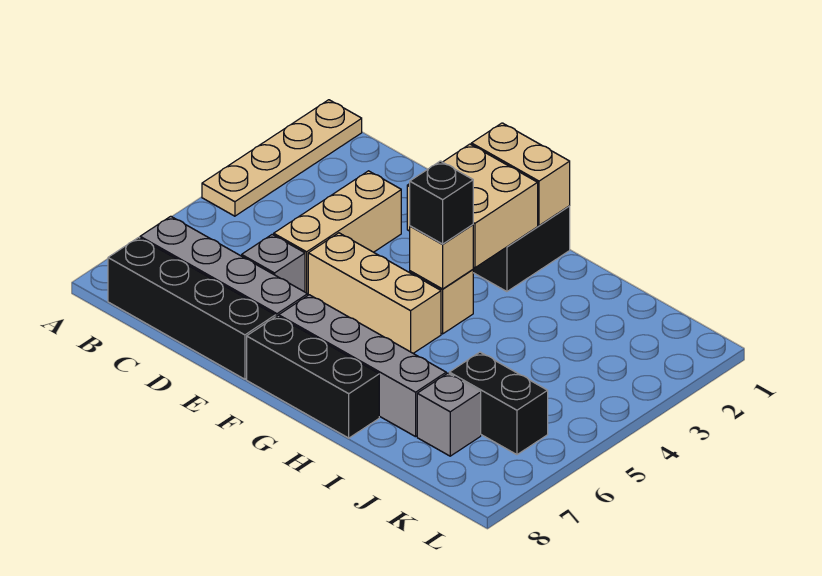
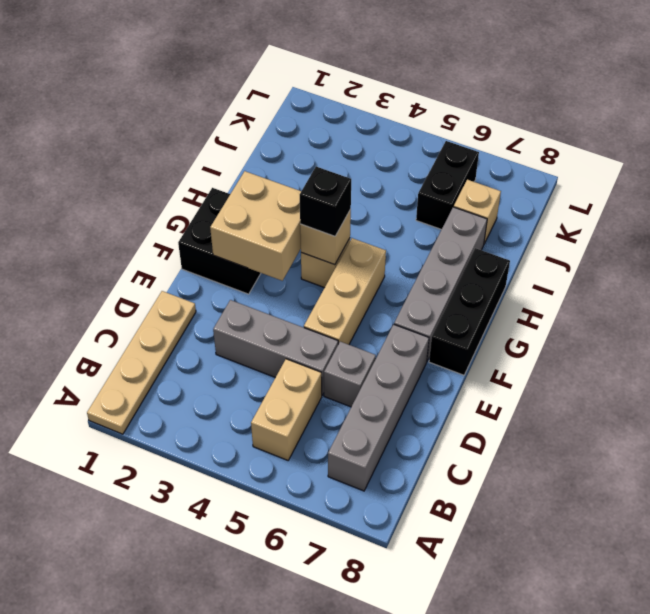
tan 1x4 plate [202,100,362,216] -> tan 1x4 plate turned to [87,291,196,434]
black 1x4 brick [108,237,275,379] -> none
tan 1x3 brick [274,171,401,294] -> grey 1x3 brick [213,300,338,395]
tan 1x2 brick [471,123,570,225] -> tan 1x2 brick moved to [251,359,322,460]
grey 1x1 brick [417,373,481,456] -> tan 1x1 brick [454,180,501,244]

